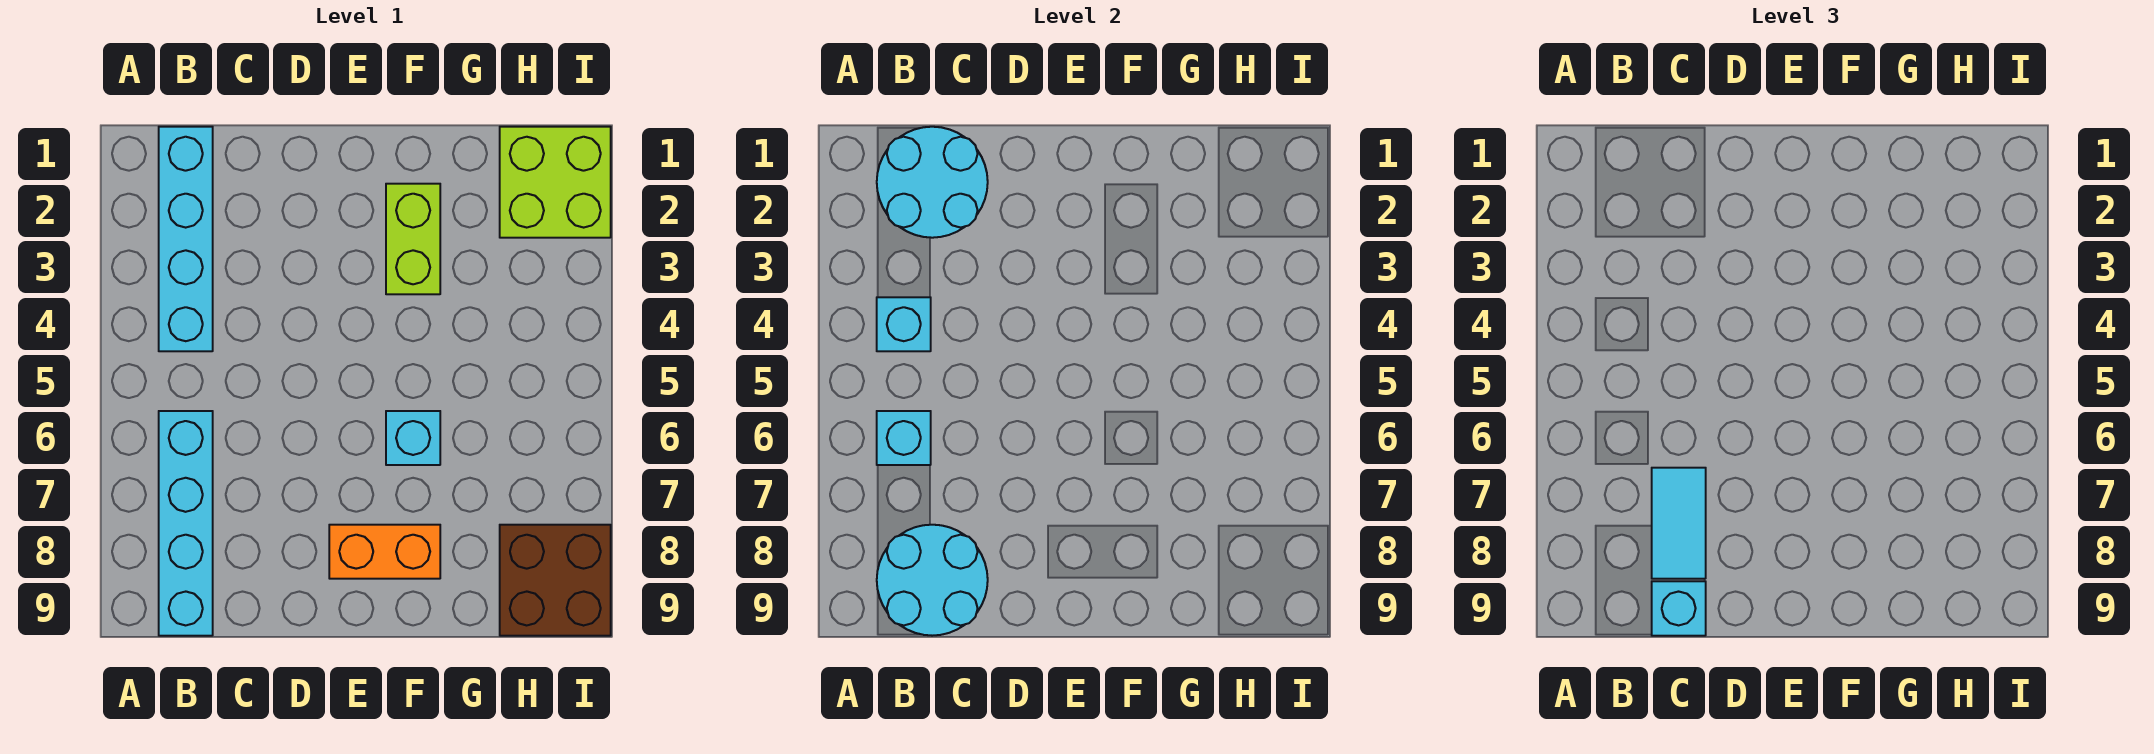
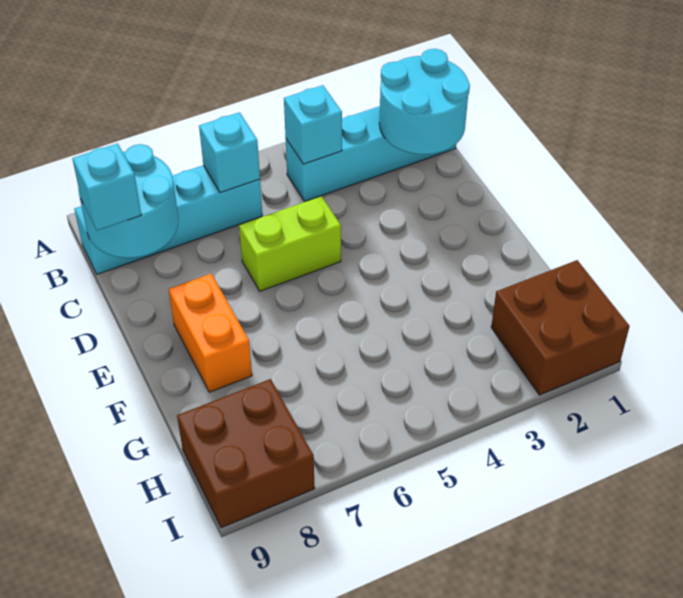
cyan 1x2 tile [1652,468,1706,579] -> none
lime 1x2 brick [386,184,440,294] -> lime 1x2 brick moved to [239,196,341,291]
cyan 1x1 brick [386,411,440,465] -> none
lime 2x2 brick [500,127,611,238] -> brown 2x2 brick [491,260,630,395]

